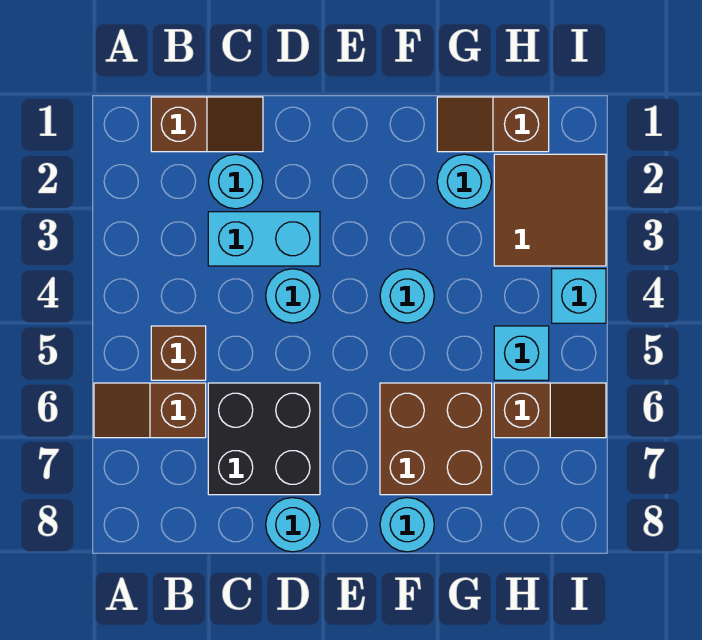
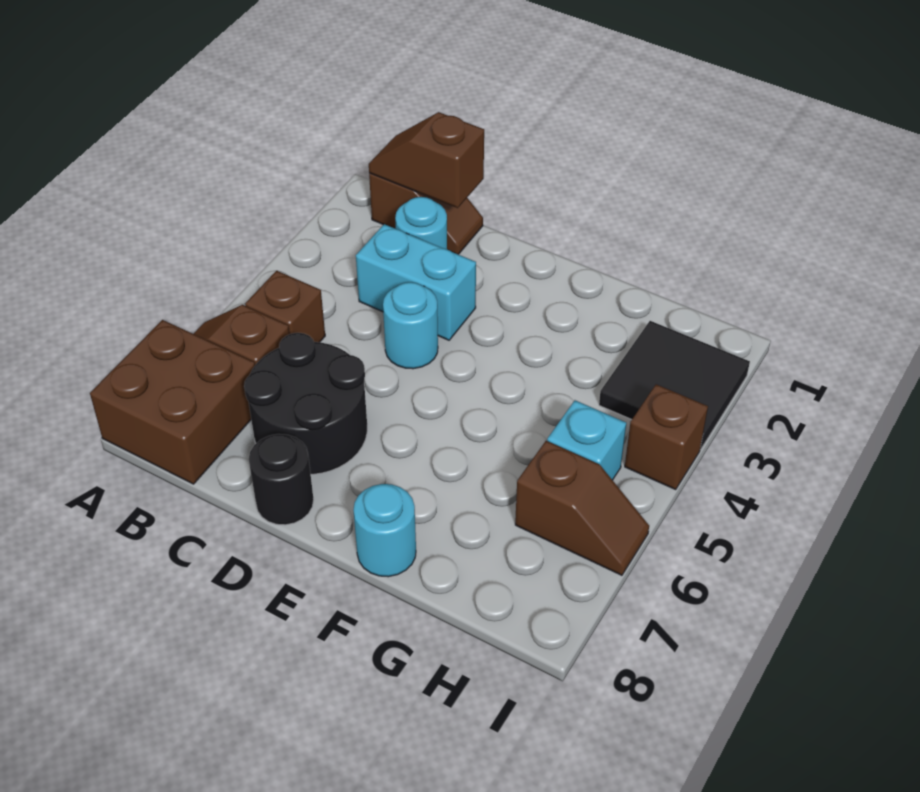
black 2x2 brick [208,383,320,495] -> black 2x2 round brick [244,333,367,474]
cyan 1x1 round brick [266,498,320,552] -> black 1x1 round brick [249,434,314,525]
cyan 1x1 round brick [380,269,434,323] -> none
brown 2x2 brick [380,383,492,495] -> brown 2x2 brick moved to [90,320,255,484]
brown 1x2 slope [437,97,549,152] -> brown 1x2 slope moved to [369,112,484,208]
cyan 1x1 round brick [437,154,492,209] -> none
brown 2x2 tile [494,154,606,266] -> black 2x2 tile [599,321,750,449]
cyan 1x1 brick [552,269,606,323] -> brown 1x1 brick [625,384,708,489]

